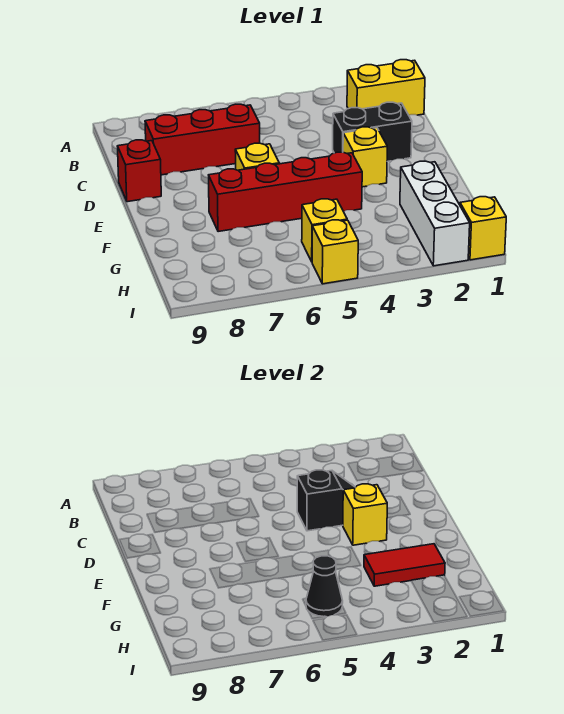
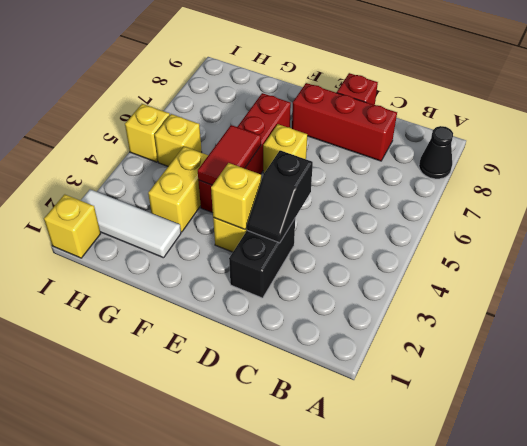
yellow 1x2 brick [347,60,425,115] -> yellow 1x2 brick moved to [148,147,208,232]
red 1x3 brick [145,104,260,175] -> red 1x3 brick turned to [292,83,397,161]
white 1x3 brick [400,161,470,266] -> white 1x3 tile [81,189,181,258]
red 1x2 tile [364,544,445,586] -> red 1x2 tile moved to [198,125,261,185]
black 1x1 cone [306,556,343,617] -> black 1x1 cone moved to [419,126,453,179]

